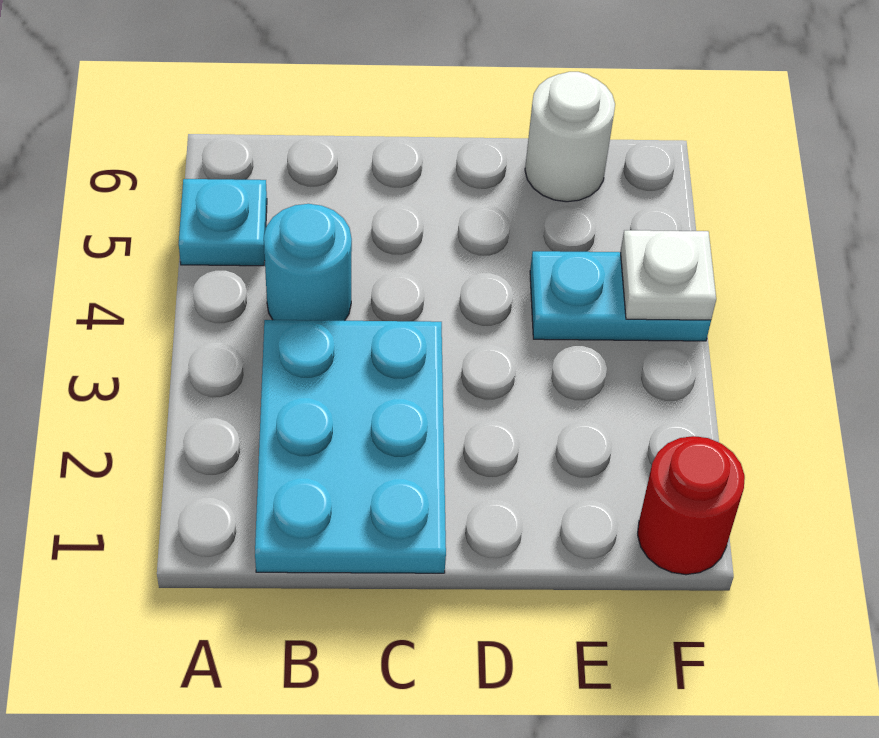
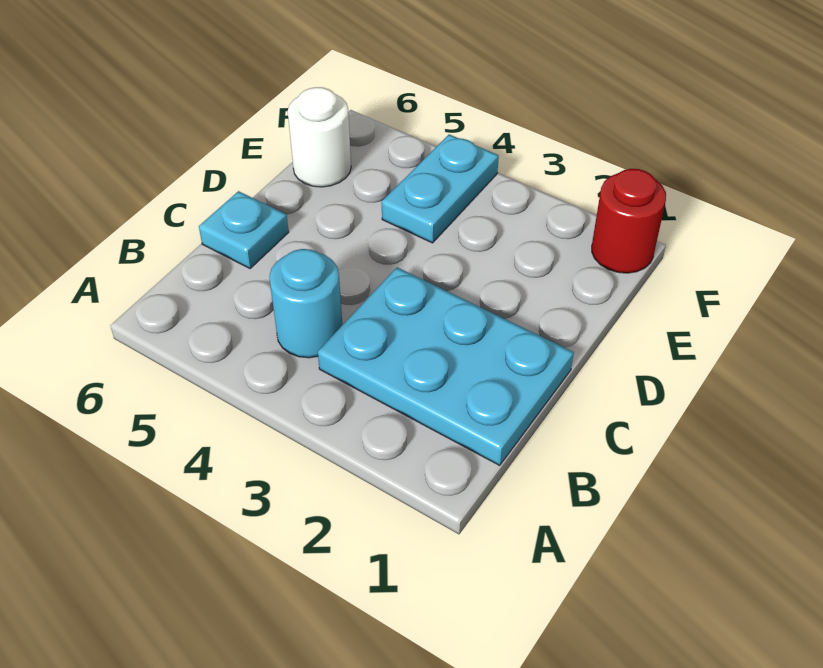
cyan 1x1 plate [179,179,267,266] -> cyan 1x1 plate moved to [199,191,289,269]
white 1x1 plate [620,230,716,320] -> none

